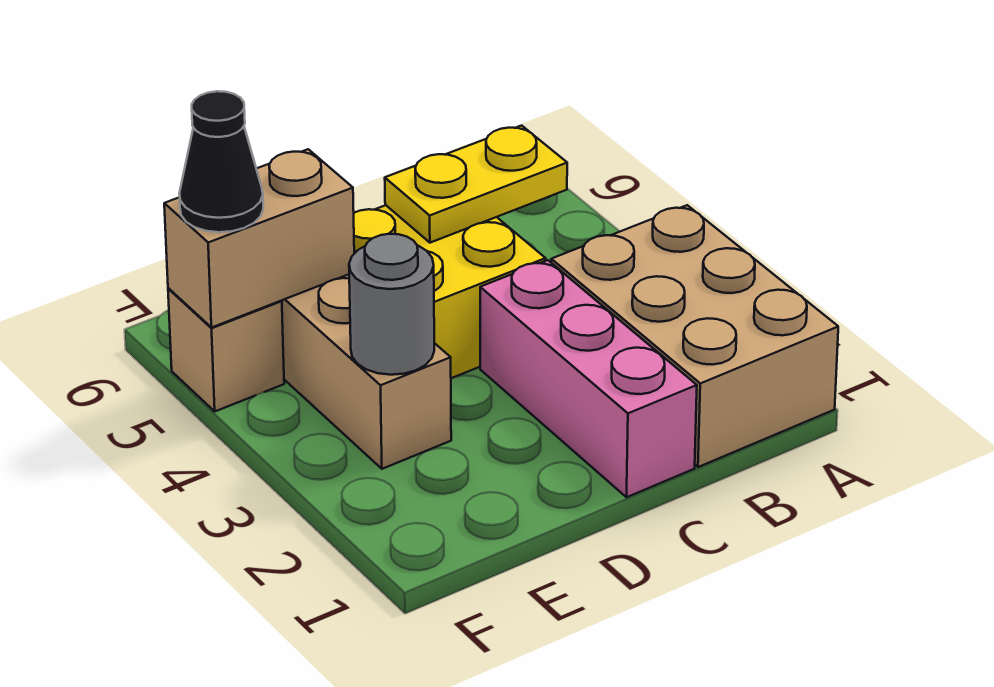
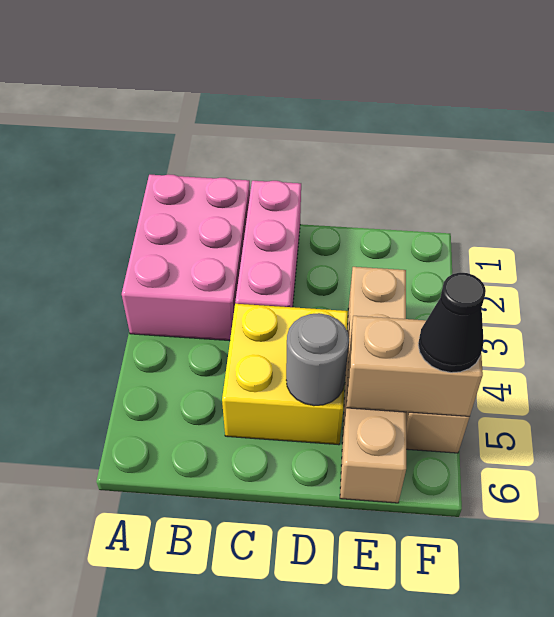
tan 2x3 brick [551,205,838,467] -> pink 2x3 brick [122,175,250,341]
yellow 1x2 plate [385,126,567,243] -> none
grey 1x1 round brick [349,234,434,375] -> grey 1x1 round brick moved to [286,313,349,406]

